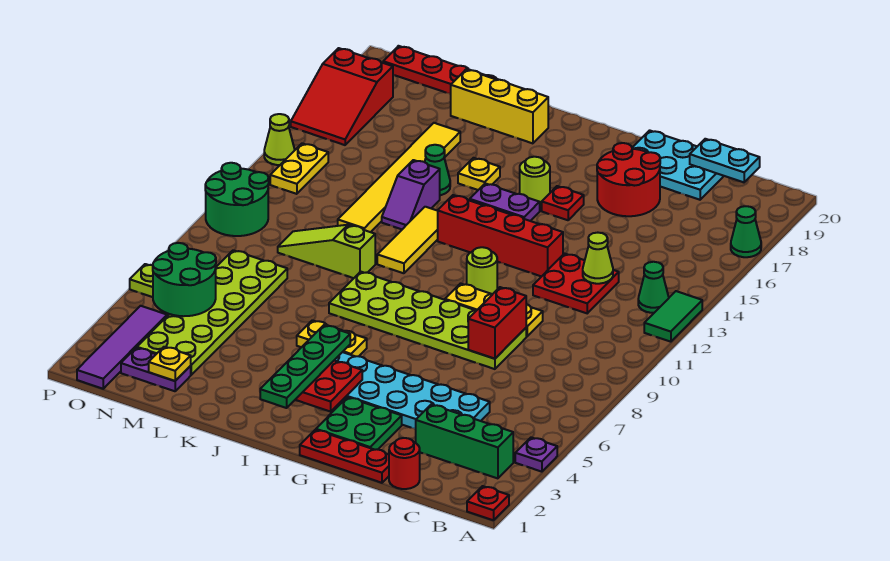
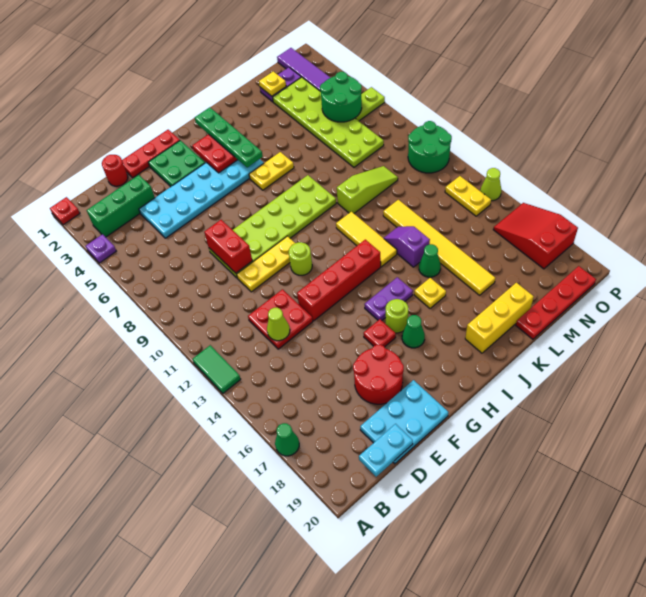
green 1x1 cone [638,262,669,313] -> green 1x1 cone moved to [402,315,425,348]

